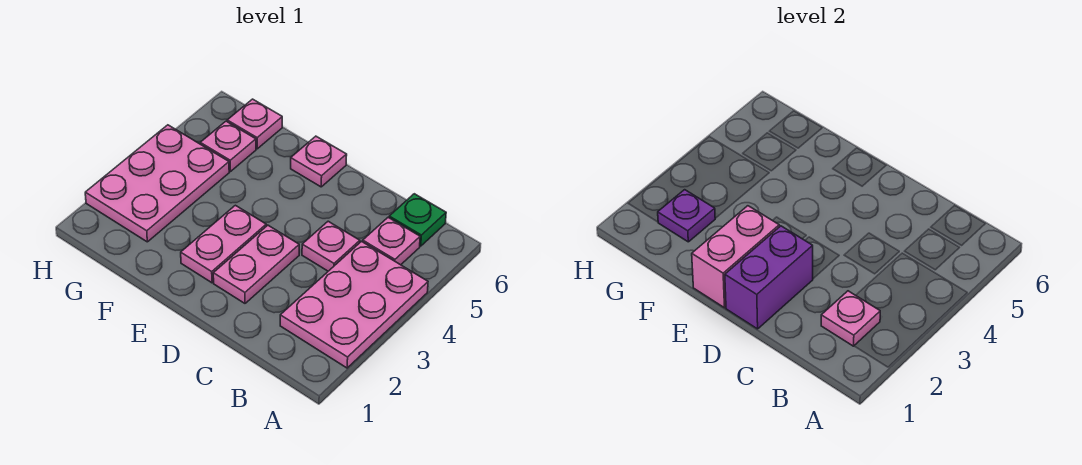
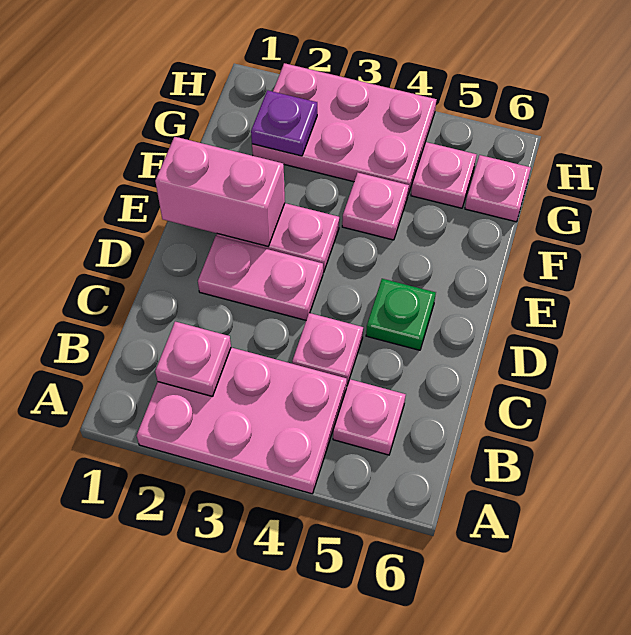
green 1x1 plate [389,194,446,246] -> green 1x1 plate moved to [366,279,436,350]
purple 1x2 brick [725,226,813,329] -> none
pink 1x1 plate [291,136,347,187] -> pink 1x1 plate moved to [342,173,409,240]

